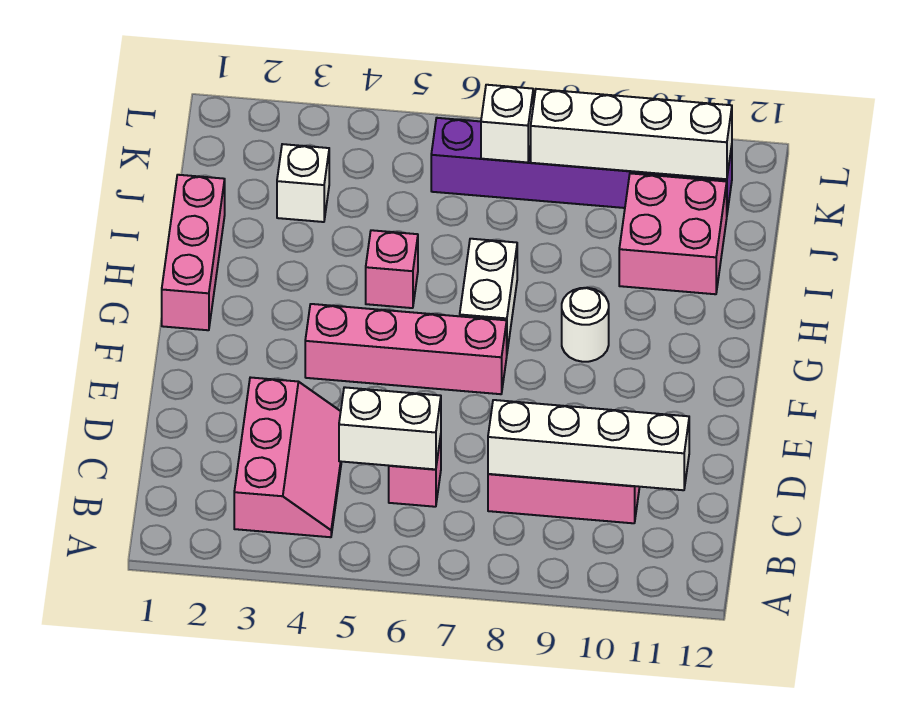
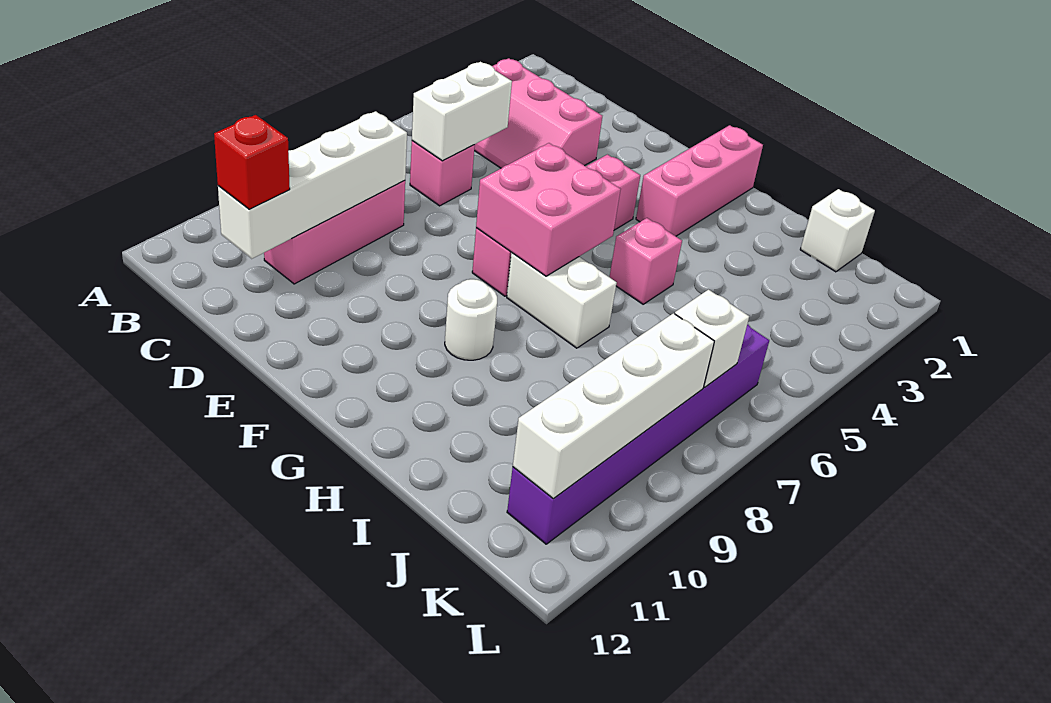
none -> red 1x1 brick [214,115,290,209]
pink 1x3 brick [162,175,225,330] -> pink 1x3 brick turned to [636,125,763,236]
pink 2x2 brick [619,173,727,294] -> pink 2x2 brick moved to [476,143,621,276]
white 1x1 brick [277,144,329,222] -> white 1x1 brick moved to [800,189,875,272]

